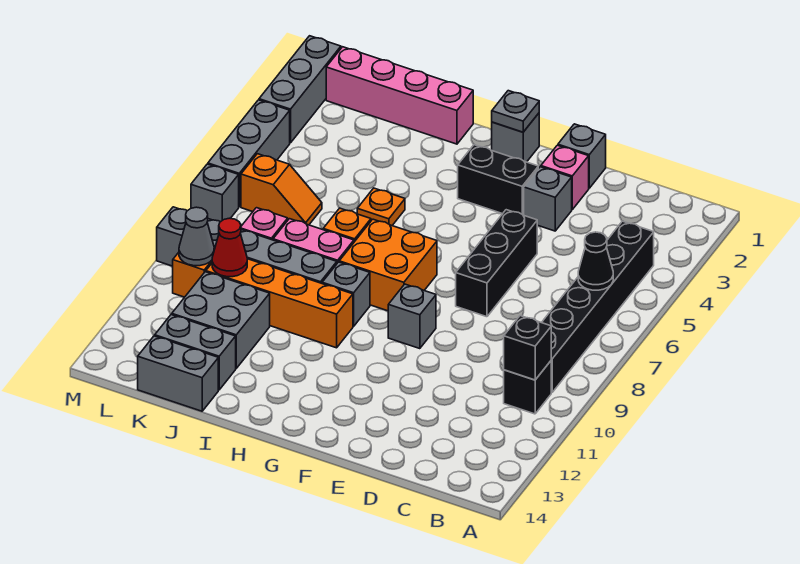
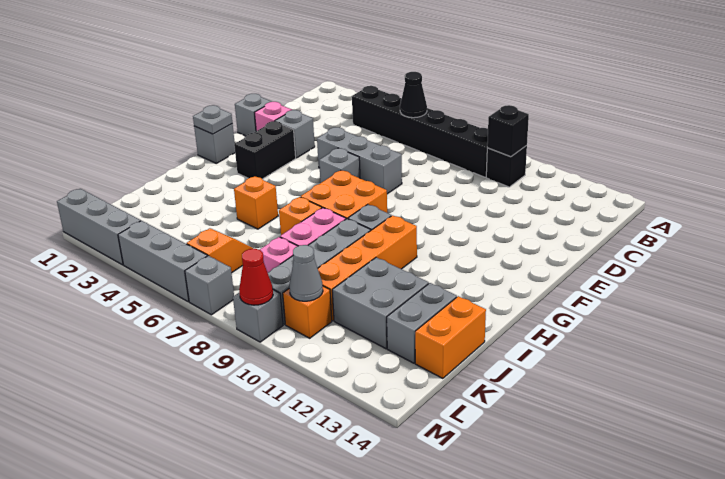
black 1x3 brick [456,210,537,317] -> grey 1x3 brick [317,127,402,194]
grey 1x1 brick [388,284,436,349] -> grey 1x1 brick moved to [319,148,360,183]
pink 1x4 brick [326,47,473,144] -> none
orange 1x1 plate [357,188,405,225] -> orange 1x1 brick [234,176,278,229]
grey 1x2 brick [138,336,218,411] -> orange 1x2 brick [415,296,486,378]
red 1x1 cone [212,218,247,277] -> red 1x1 cone moved to [239,249,273,305]

